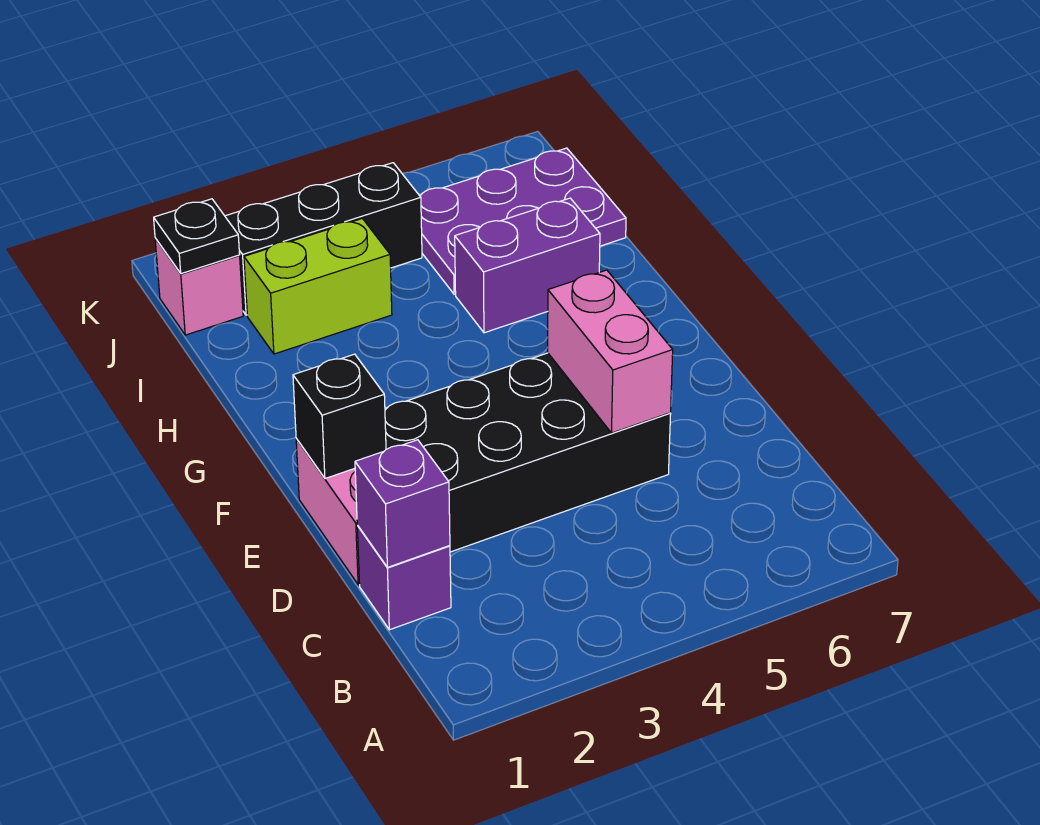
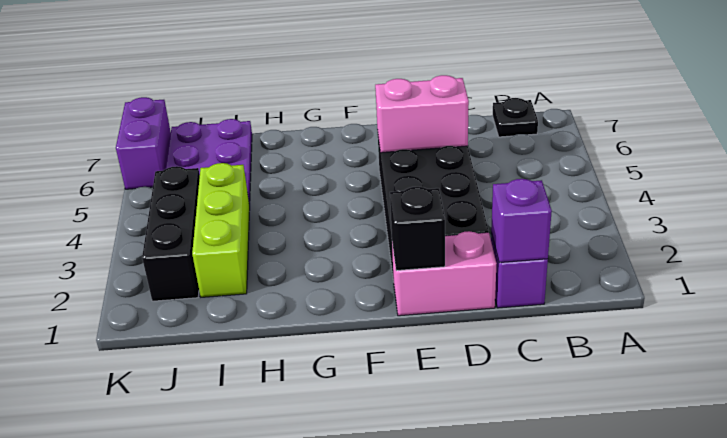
purple 1x2 brick [455,198,600,333] -> purple 1x2 brick moved to [116,97,171,189]
lime 1x2 brick [244,218,392,354] -> lime 1x3 brick [192,163,250,297]
pink 1x1 brick [155,238,243,335] -> none
black 1x1 plate [154,199,240,274] -> black 1x1 plate moved to [493,98,538,137]

